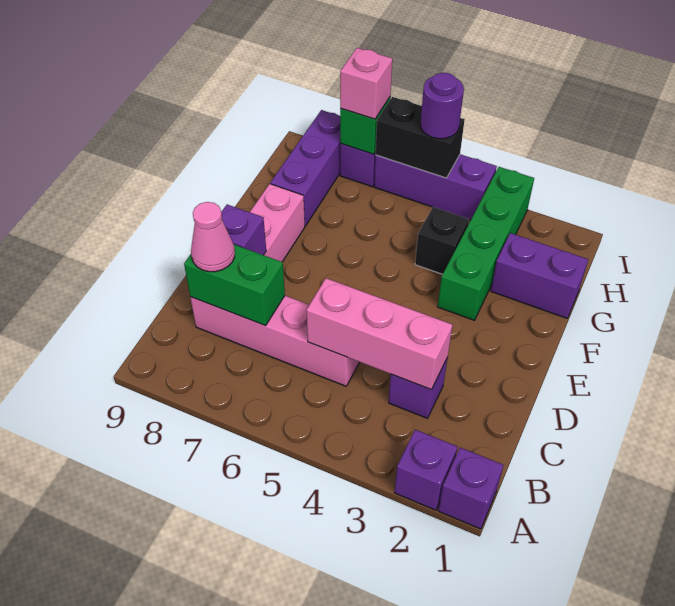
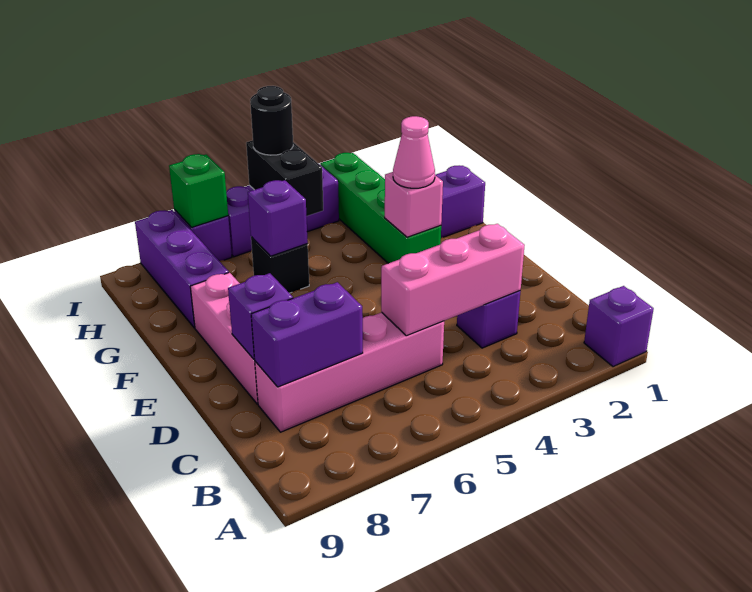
purple 1x1 brick [395,430,457,510] -> purple 1x1 brick moved to [248,180,308,256]
green 1x2 brick [184,245,285,326] -> purple 1x2 brick [251,282,363,387]
pink 1x1 cone [191,202,235,272] -> pink 1x1 cone moved to [393,116,435,188]
black 1x1 brick [415,207,469,274] -> black 1x1 brick moved to [251,237,309,293]
black 1x2 brick [376,97,465,178] -> black 1x2 brick turned to [246,140,323,216]
purple 1x1 round brick [420,73,464,139] -> black 1x1 round brick [250,86,293,155]
pink 1x1 brick [340,48,392,119] -> pink 1x1 brick moved to [385,172,443,237]

